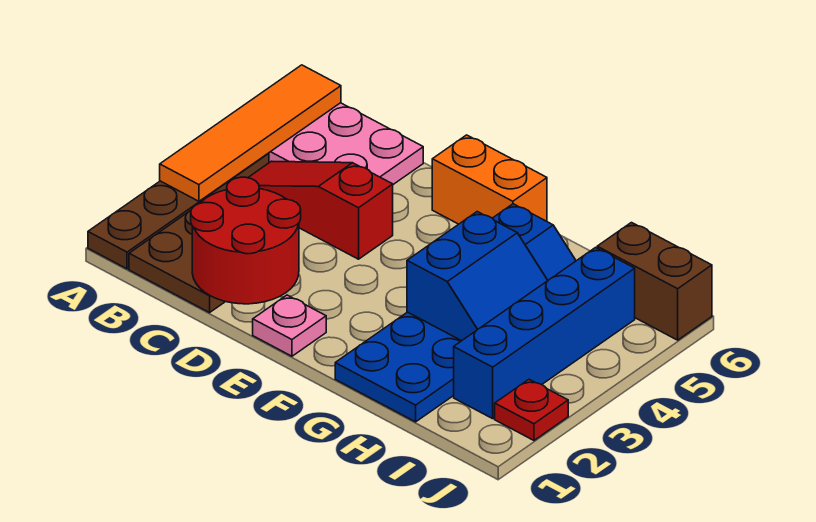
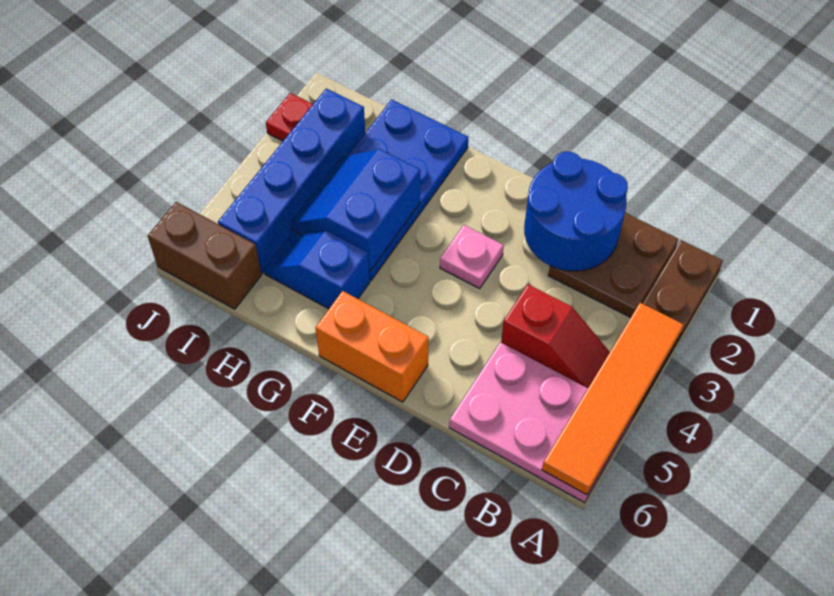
red 1x3 slope [248,161,393,259] -> red 1x2 slope [501,284,610,388]
red 2x2 round brick [191,177,301,304] -> blue 2x2 round brick [524,152,628,271]
pink 1x1 plate [253,295,326,356] -> pink 1x1 plate moved to [440,225,504,289]

